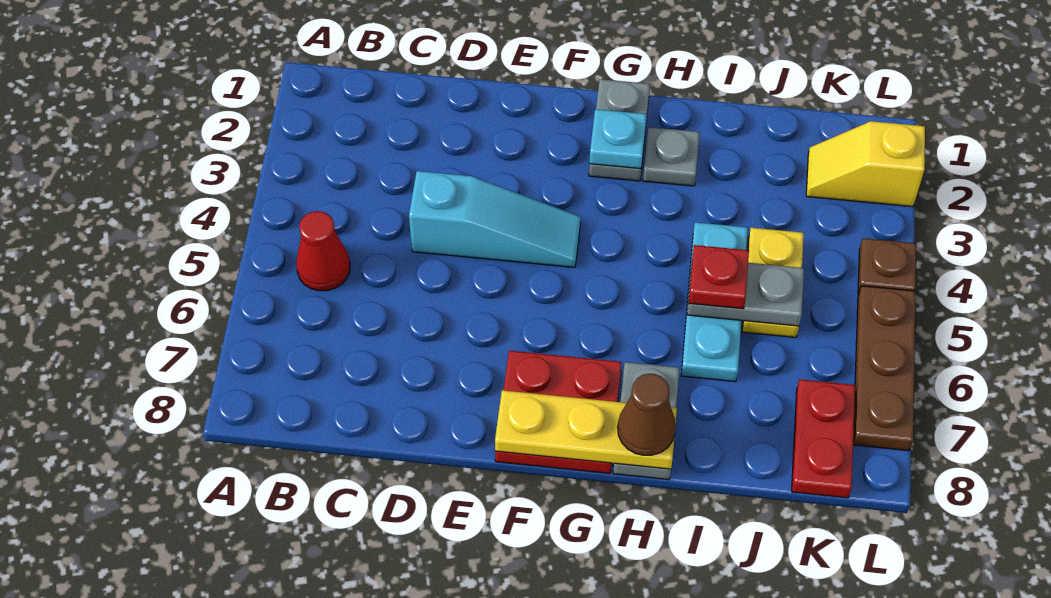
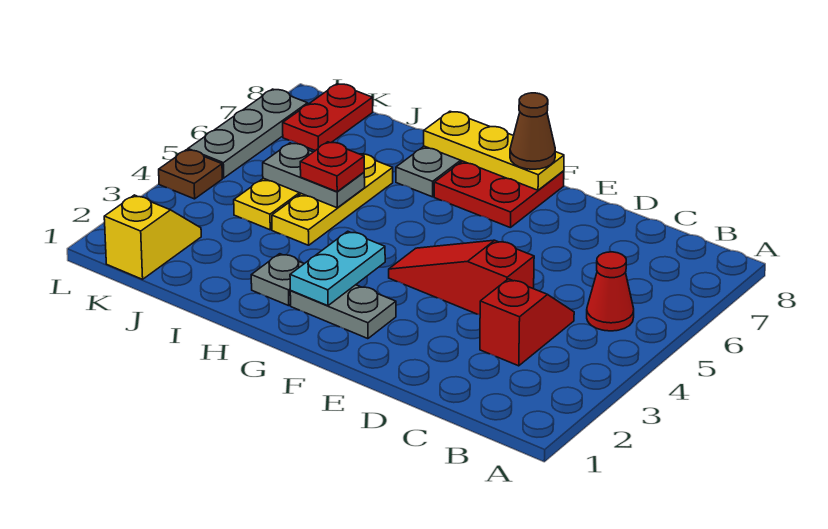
none -> red 1x2 slope [480,279,574,366]
cyan 1x3 slope [409,171,581,267] -> red 1x3 slope [389,240,534,315]
grey 1x2 plate [589,79,650,181] -> grey 1x2 plate turned to [290,285,396,339]
cyan 1x1 plate [589,109,647,169] -> cyan 1x2 plate [290,231,385,306]
brown 1x1 cone [618,374,676,455] -> brown 1x1 cone moved to [510,93,555,169]
cyan 1x3 plate [681,222,748,382] -> yellow 1x3 plate [272,154,393,245]
yellow 1x2 slope [806,121,925,207] -> yellow 1x2 slope turned to [104,195,201,279]
brown 1x3 plate [853,286,915,451] -> grey 1x3 plate [188,89,308,178]

